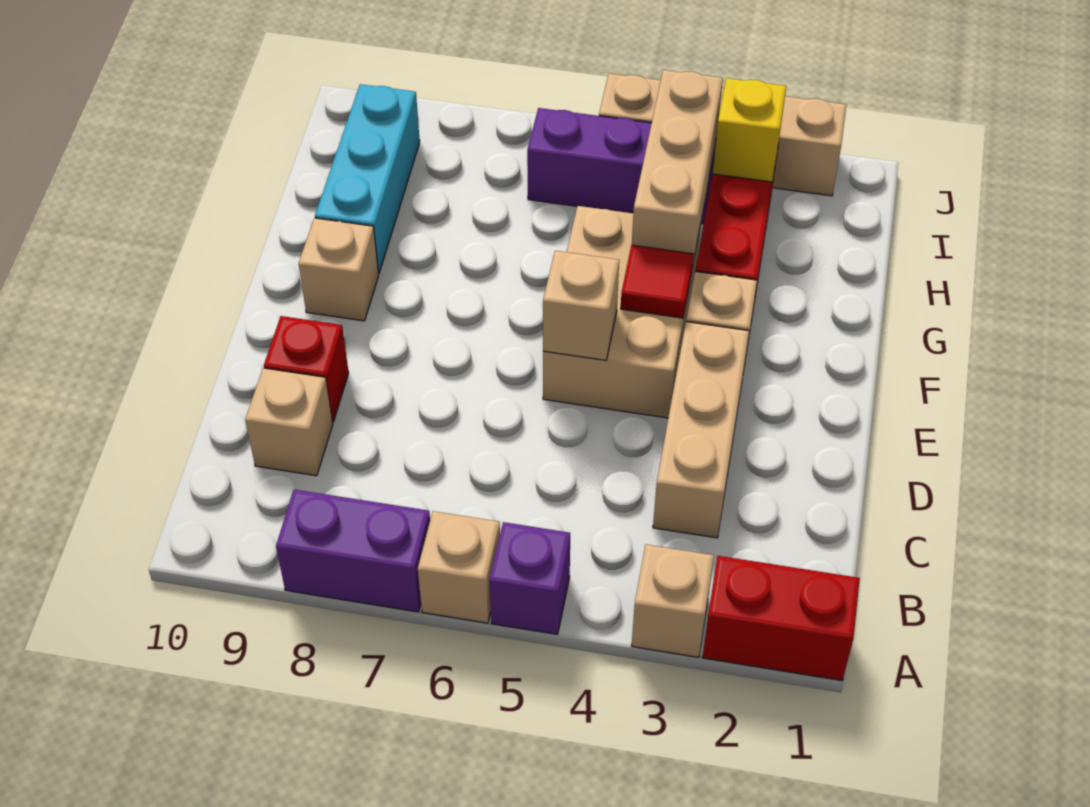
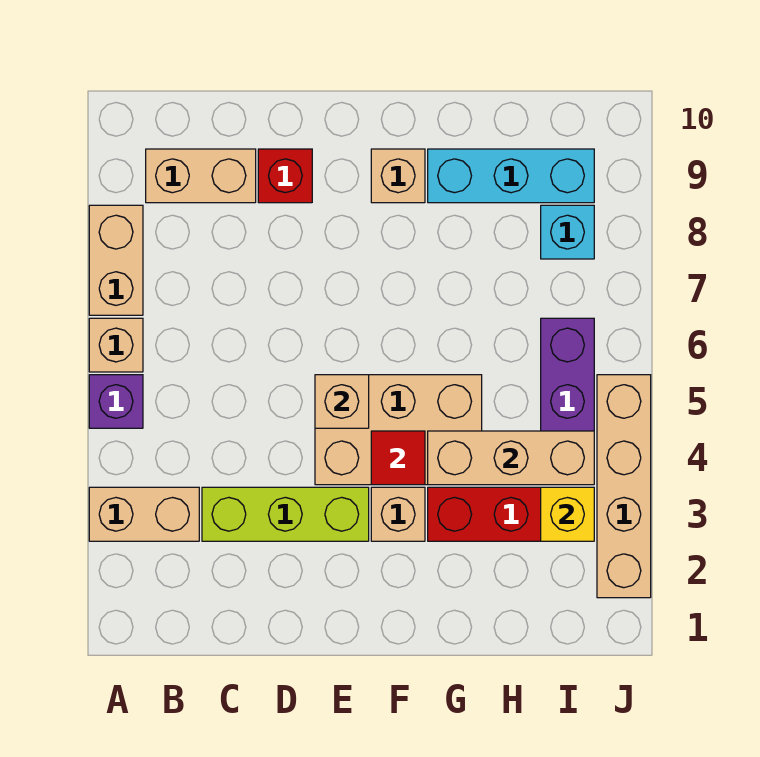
red 1x2 brick [703,556,860,681] -> none
tan 1x1 brick [632,545,714,657] -> tan 1x2 brick [89,487,199,541]
purple 1x2 brick [276,489,430,612] -> tan 1x2 brick [89,205,143,315]
tan 1x3 brick [653,322,749,538] -> lime 1x3 brick [202,487,369,541]
tan 1x1 brick [245,368,333,476] -> tan 1x2 brick [146,149,256,203]
none -> cyan 1x1 brick [541,205,594,259]

